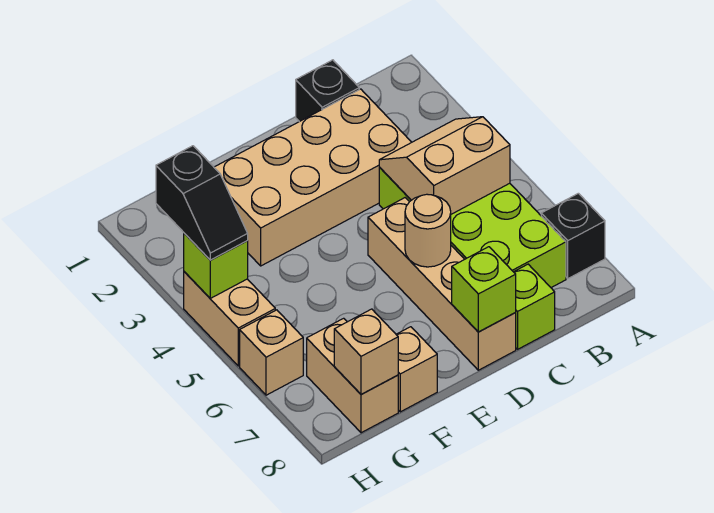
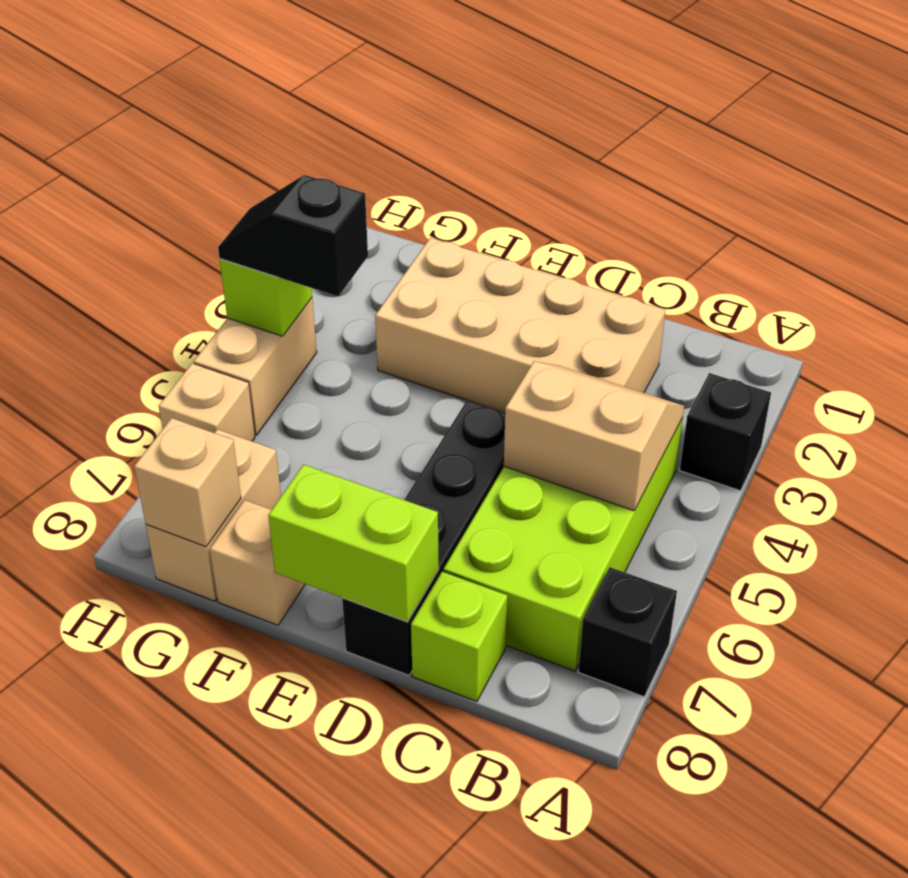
black 1x1 brick [296,60,359,122] -> black 1x1 brick moved to [680,373,771,491]
tan 1x4 brick [368,198,516,370] -> black 1x4 brick [342,401,505,675]
tan 1x1 round brick [405,194,451,267] -> none
lime 1x1 brick [452,247,516,332] -> lime 1x2 brick [268,464,439,622]
black 1x2 slope [156,146,248,260] -> black 1x2 slope turned to [218,175,368,296]

